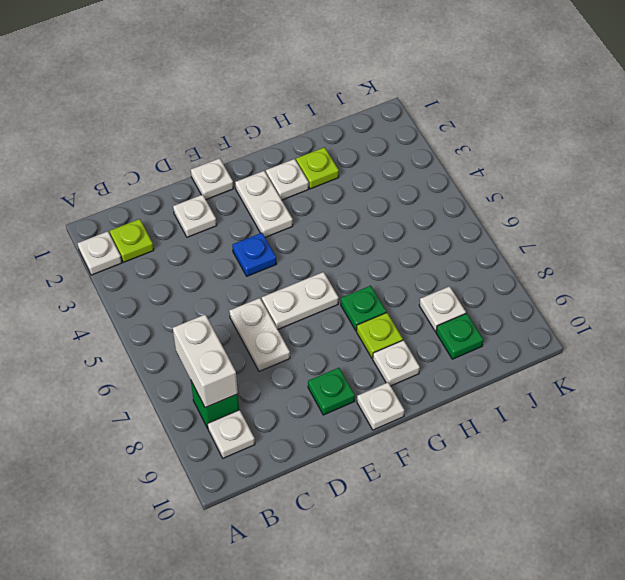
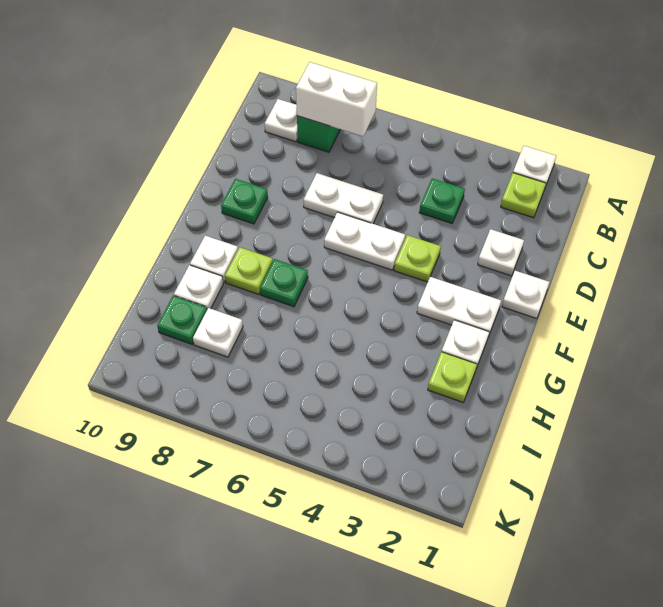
none -> green 1x1 plate [419,178,465,223]
blue 1x1 plate [232,233,277,276] -> lime 1x1 plate [394,235,441,282]
white 1x2 plate [262,272,339,329] -> white 1x2 plate turned to [324,212,405,270]
white 1x1 plate [357,383,405,430] -> white 1x1 plate moved to [174,265,223,309]

